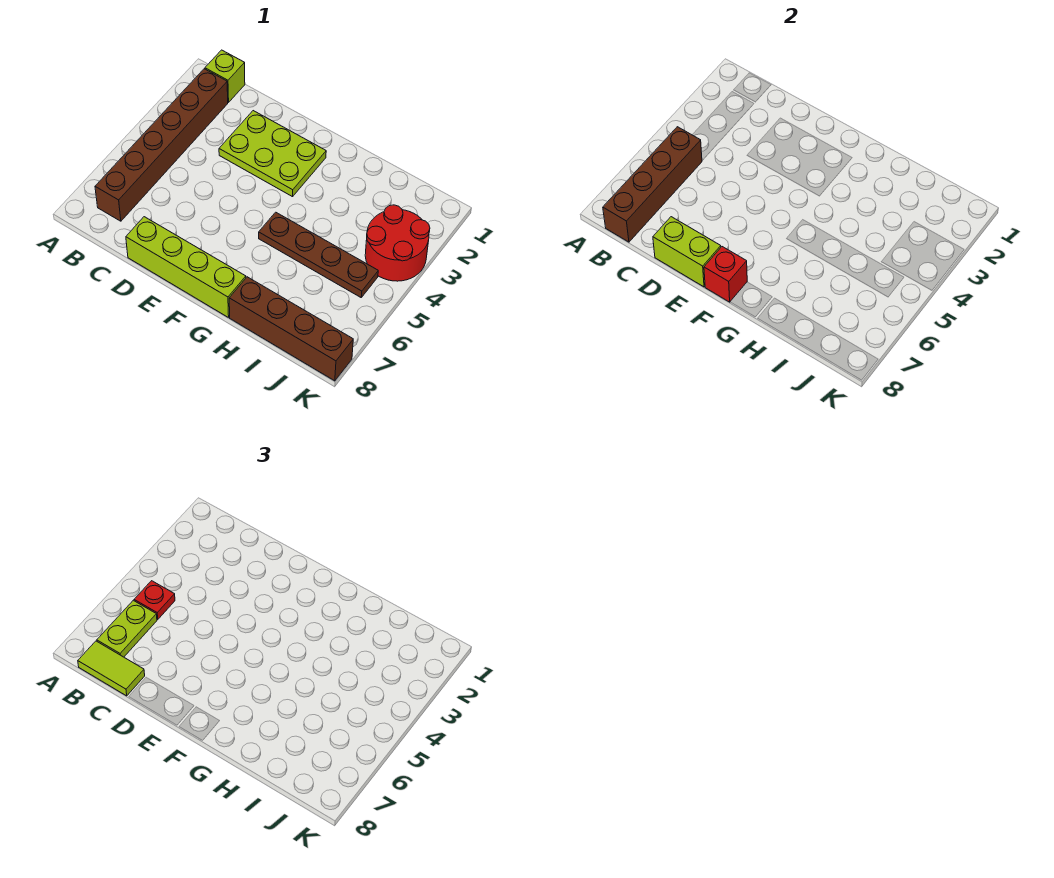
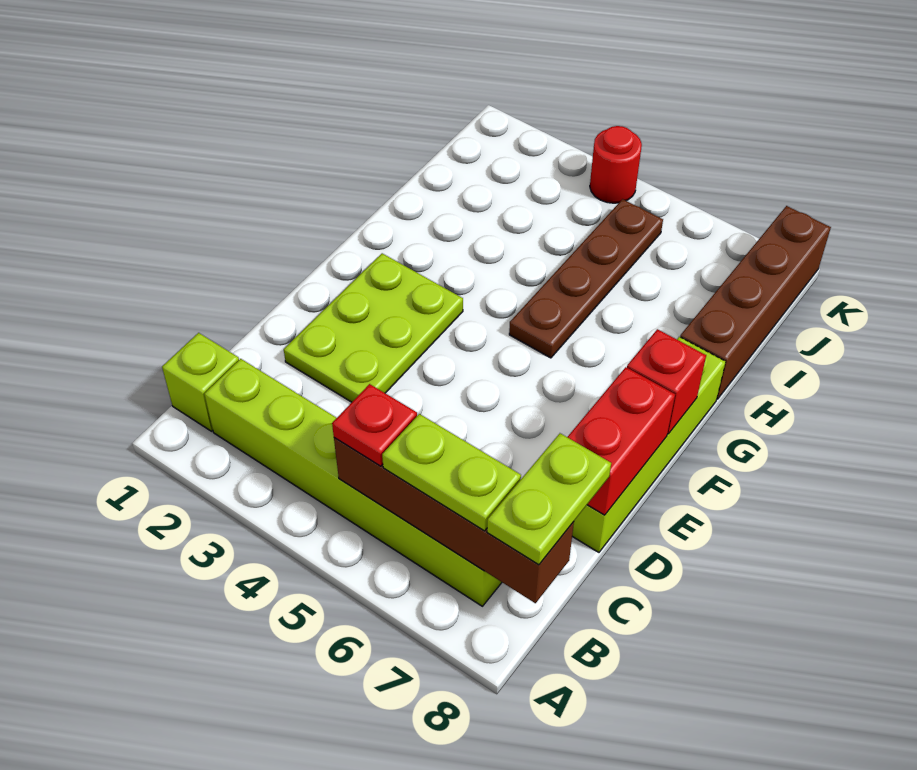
brown 1x6 brick [95,69,228,221] -> lime 1x6 brick [204,359,502,606]
lime 1x2 tile [78,641,145,696] -> lime 1x2 plate [487,433,611,565]
lime 1x2 brick [653,217,721,287] -> red 1x2 brick [568,367,675,515]
red 2x2 round brick [365,205,430,281] -> red 1x1 round brick [590,126,642,203]

